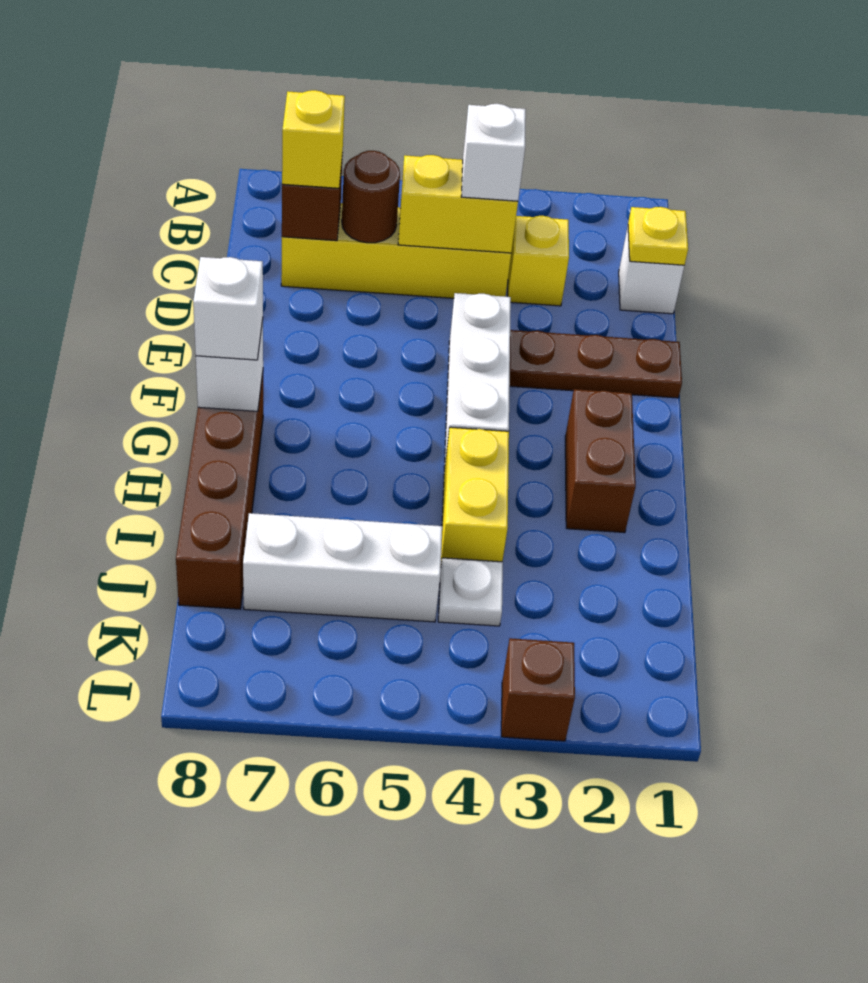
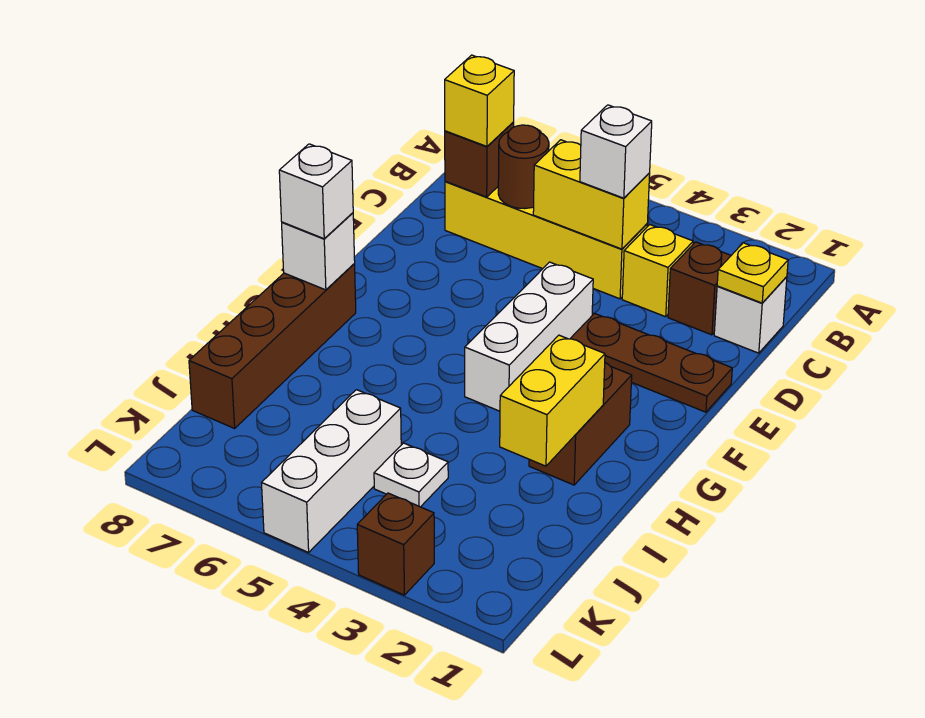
none -> brown 1x1 brick [668,242,731,335]
yellow 1x2 brick [441,427,509,562] -> yellow 1x2 brick moved to [500,335,605,466]
white 1x3 brick [243,513,442,622] -> white 1x3 brick turned to [262,390,401,552]

